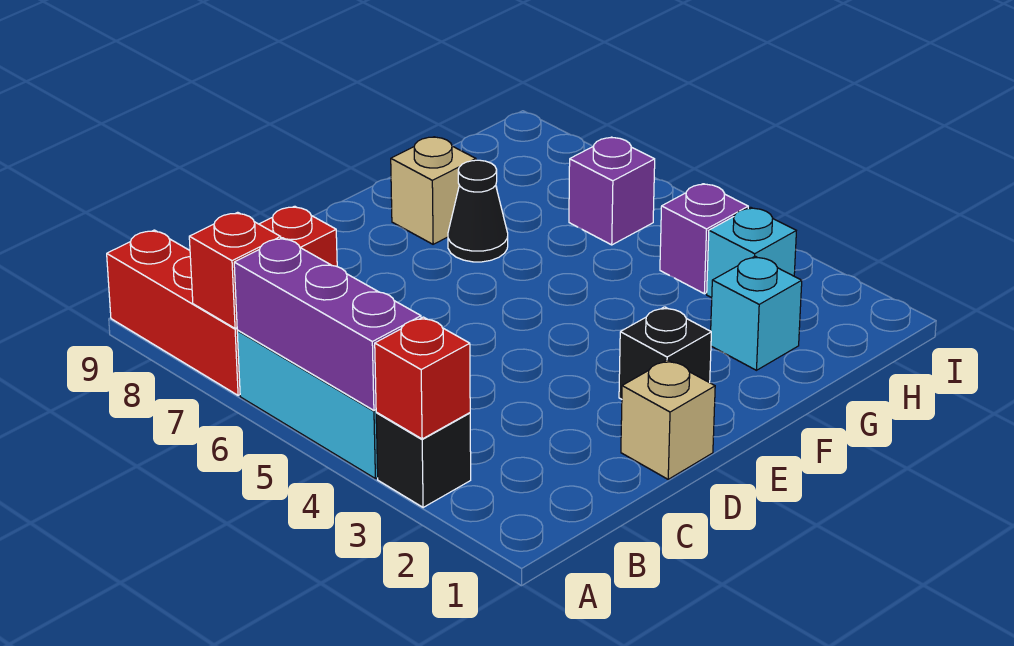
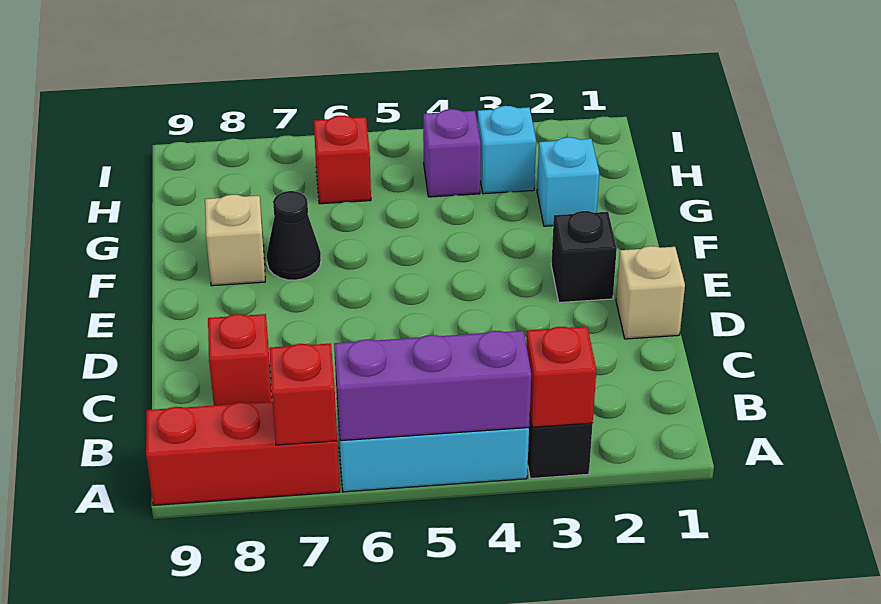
purple 1x1 brick [569,137,655,245] -> red 1x1 brick [314,116,371,204]

